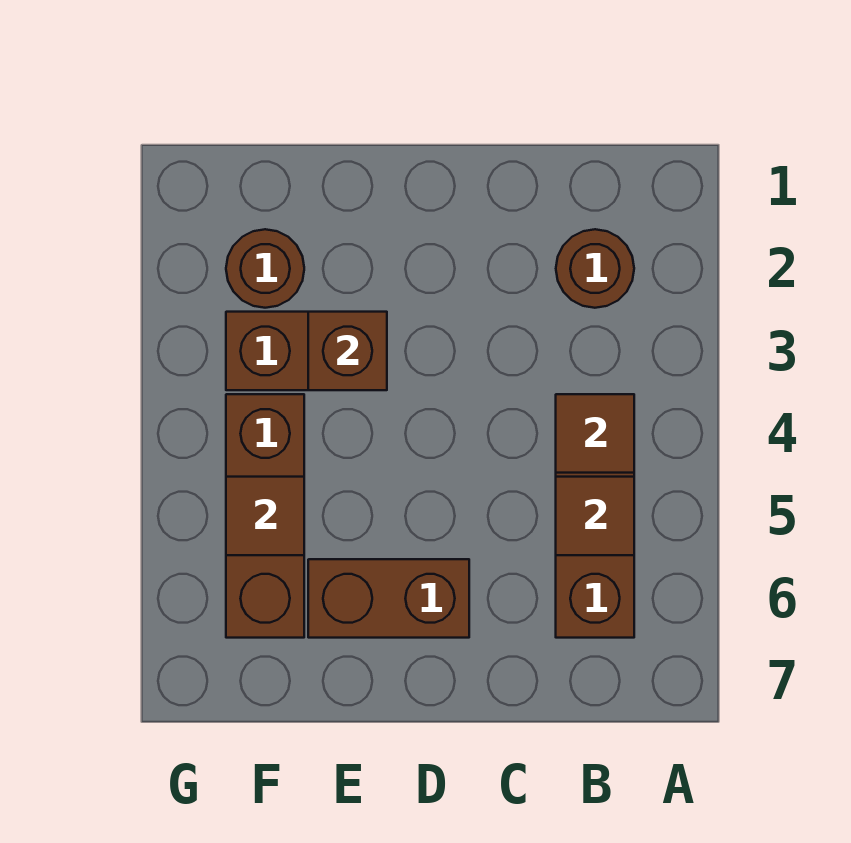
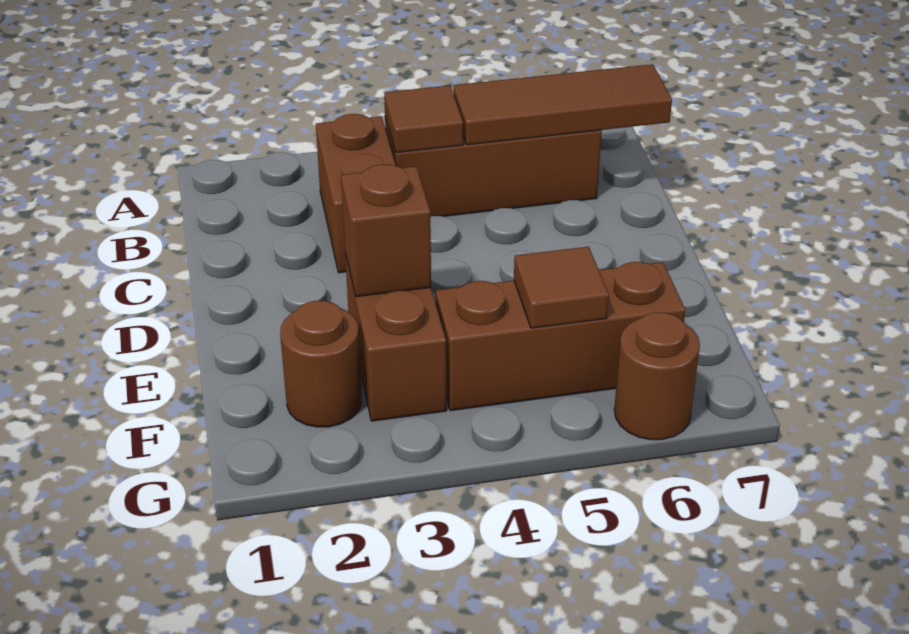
brown 1x1 round brick [556,229,634,308] -> brown 1x1 round brick moved to [614,312,700,440]
brown 1x1 tile [556,477,634,555] -> brown 1x3 tile [454,64,672,145]
brown 1x2 brick [308,559,469,638] -> brown 1x2 brick moved to [316,114,396,273]

